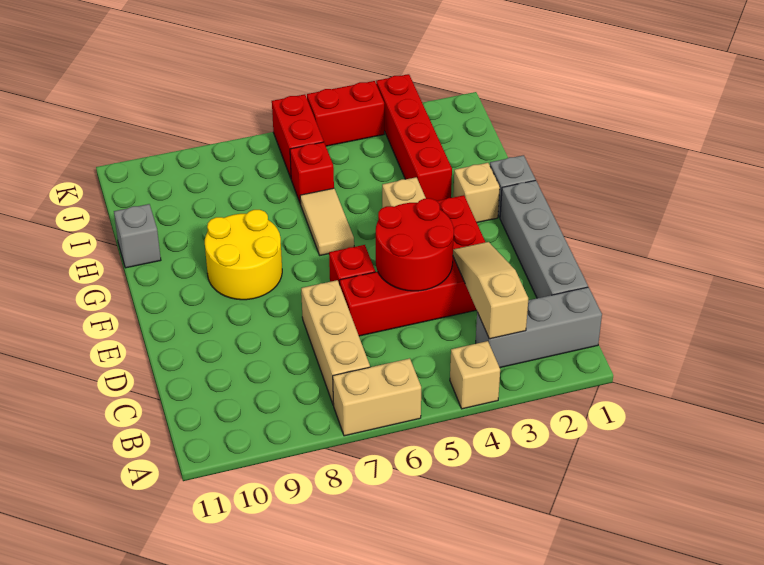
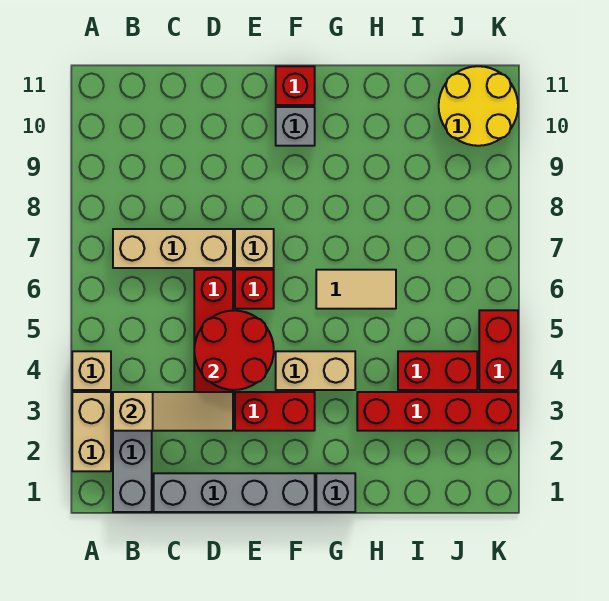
tan 1x2 brick [333,358,421,436] -> tan 1x2 brick moved to [72,392,111,471]
yellow 2x2 round brick [205,210,282,300] -> yellow 2x2 round brick moved to [439,66,518,146]
tan 1x1 brick [453,163,500,222] -> tan 1x1 brick moved to [235,229,274,268]
grey 1x1 brick [114,204,161,268] -> grey 1x1 brick moved to [276,107,315,146]
red 1x1 brick [290,142,334,204] -> red 1x1 brick moved to [276,66,315,105]
red 1x2 brick [272,94,324,178] -> red 1x2 brick moved to [398,351,477,390]

